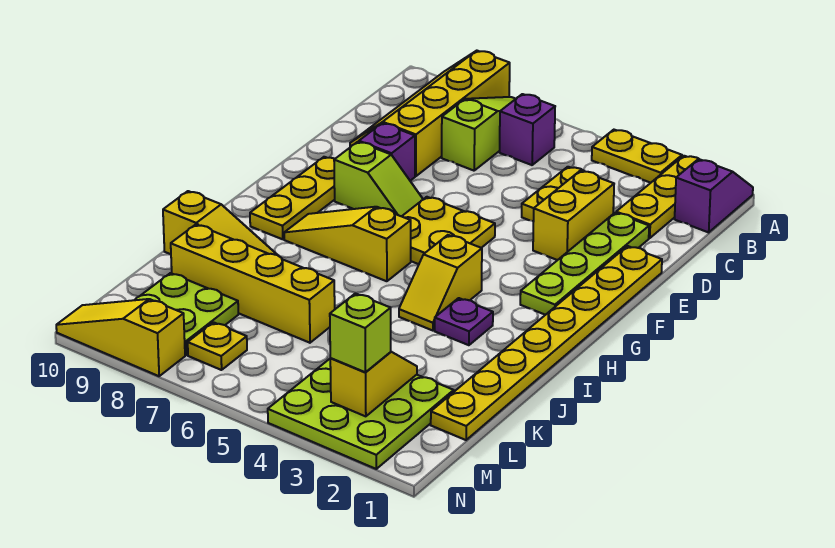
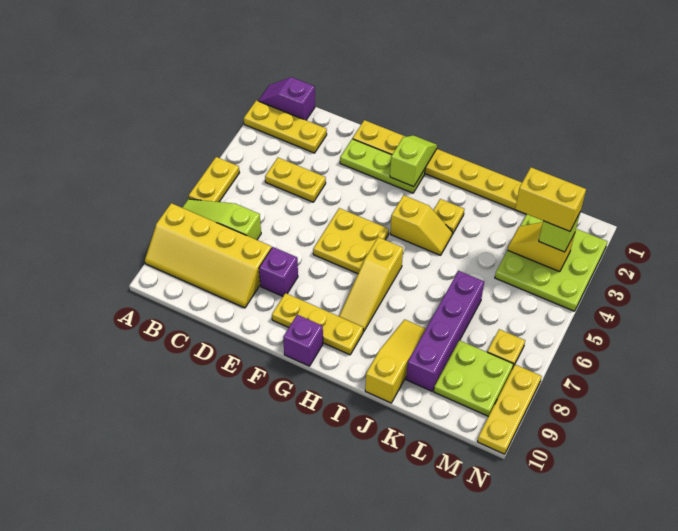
yellow 1x2 plate [592,130,682,183] -> yellow 1x2 plate moved to [189,157,240,202]
purple 1x1 brick [500,94,555,165] -> purple 1x1 brick moved to [283,315,323,366]
lime 1x4 plate [520,213,649,315] -> lime 1x3 plate [340,139,425,193]
yellow 1x2 brick [533,171,614,260] -> yellow 1x2 brick moved to [515,167,586,231]
lime 1x2 slope [334,142,423,216] -> lime 1x2 slope moved to [390,135,437,187]
purple 1x1 plate [435,298,493,345] -> yellow 1x1 plate [433,199,464,234]
yellow 1x4 brick [171,225,335,343] -> purple 1x4 brick [406,271,484,391]
yellow 1x3 slope [56,299,185,376] -> yellow 1x3 plate [478,365,542,454]

